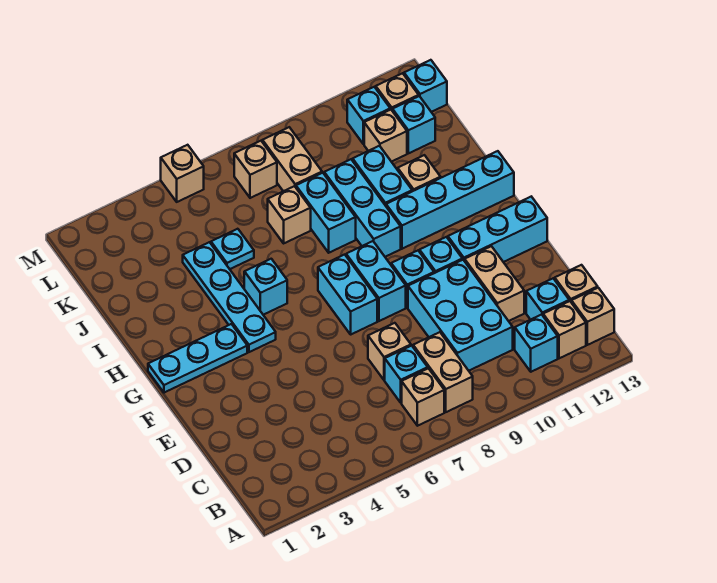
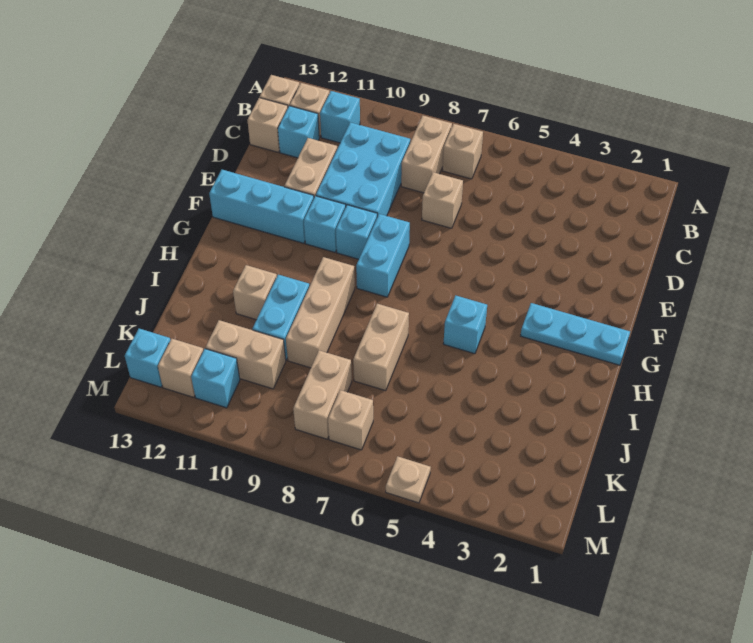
cyan 1x1 brick [385,346,428,403] -> none
cyan 1x2 brick [318,255,377,334] -> none
cyan 1x4 plate [183,242,276,352] -> none
cyan 1x3 brick [324,159,401,257] -> tan 1x3 brick [286,257,355,368]
cyan 1x4 brick [386,151,514,249] -> none
cyan 1x2 brick [296,173,356,253] -> none
cyan 1x1 plate [211,229,254,269] -> none
tan 1x1 brick [268,186,311,243] -> tan 1x2 brick [353,304,409,391]
tan 1x1 brick [364,110,407,162] -> tan 1x2 brick [206,320,286,389]
cyan 1x1 brick [392,96,435,153] -> none
tan 1x1 brick [161,145,204,202] -> tan 1x1 plate [386,456,431,503]

